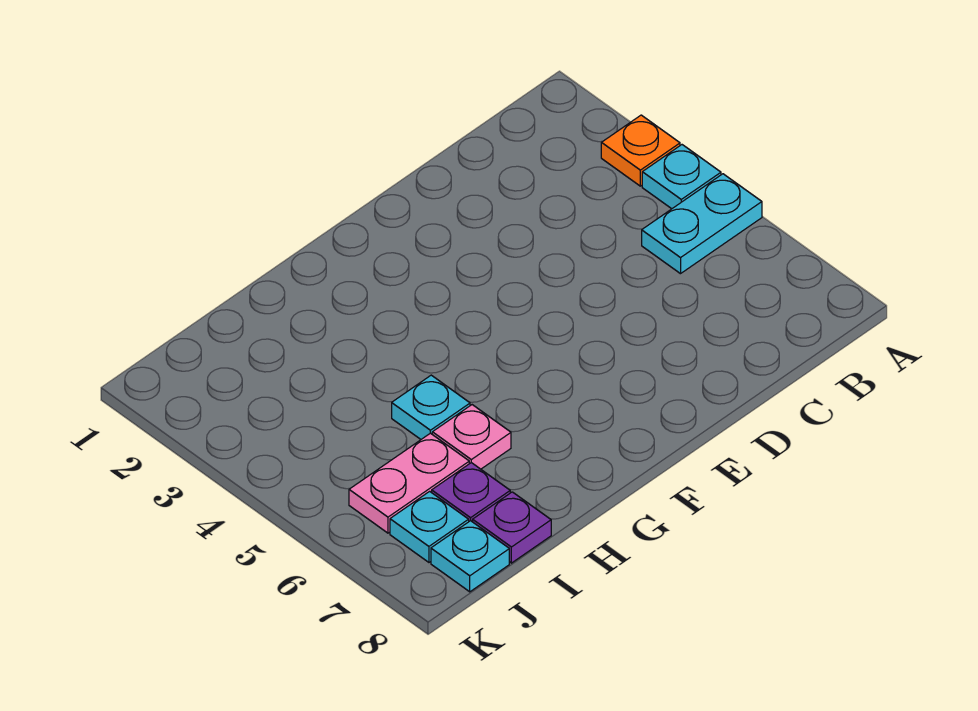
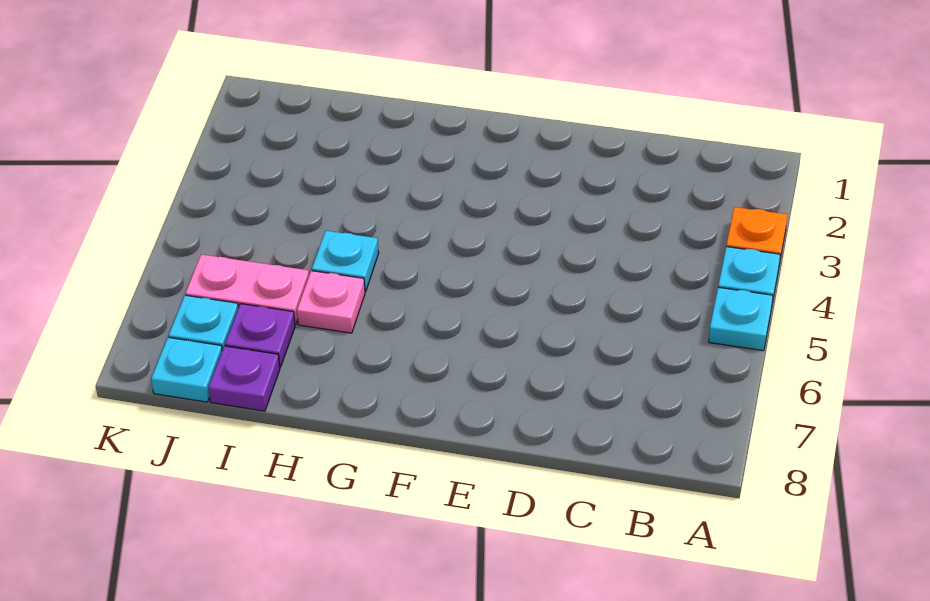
cyan 1x2 plate [642,174,762,274] -> cyan 1x1 plate [709,287,773,351]

